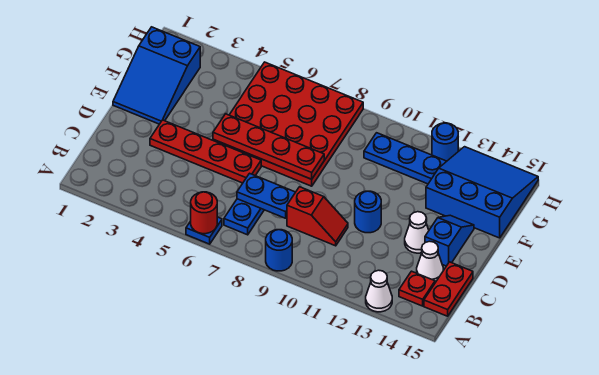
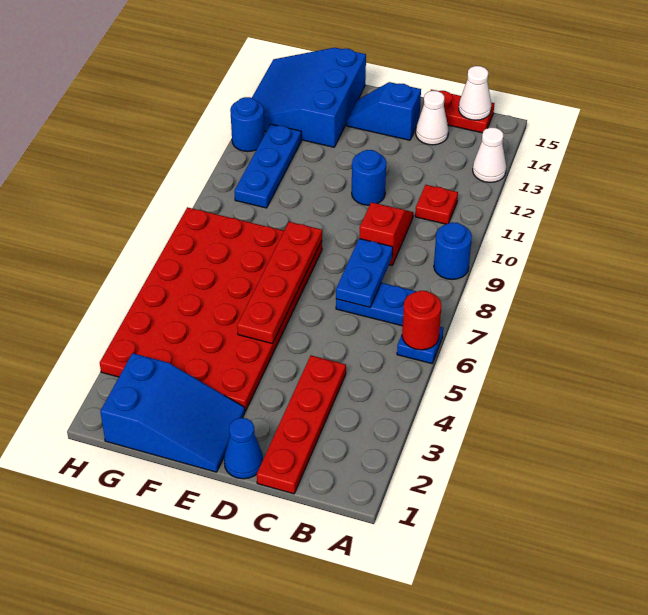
red 1x1 plate [399,271,435,306] -> red 1x1 plate moved to [415,185,458,224]
none -> blue 1x1 cone [224,418,263,479]
red 1x4 plate [150,120,261,183] -> red 1x4 plate moved to [257,356,346,494]
white 1x1 cone [405,212,429,253] -> white 1x1 cone moved to [459,66,491,120]
red 4x4 plate [213,62,363,186] -> red 4x6 plate [100,207,322,411]

